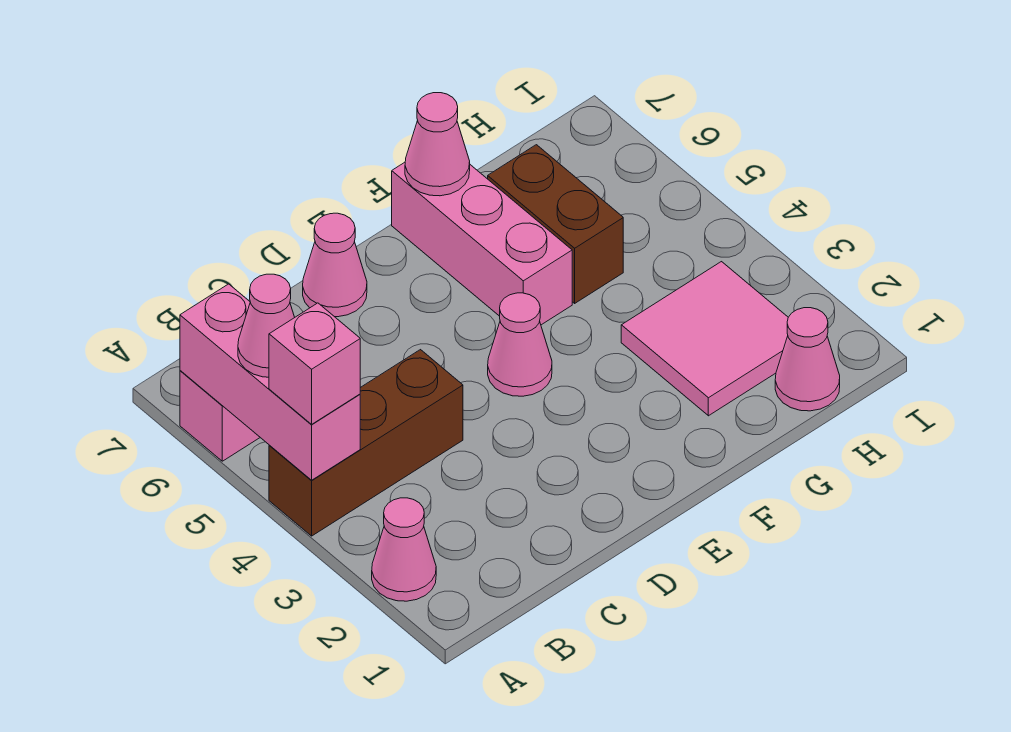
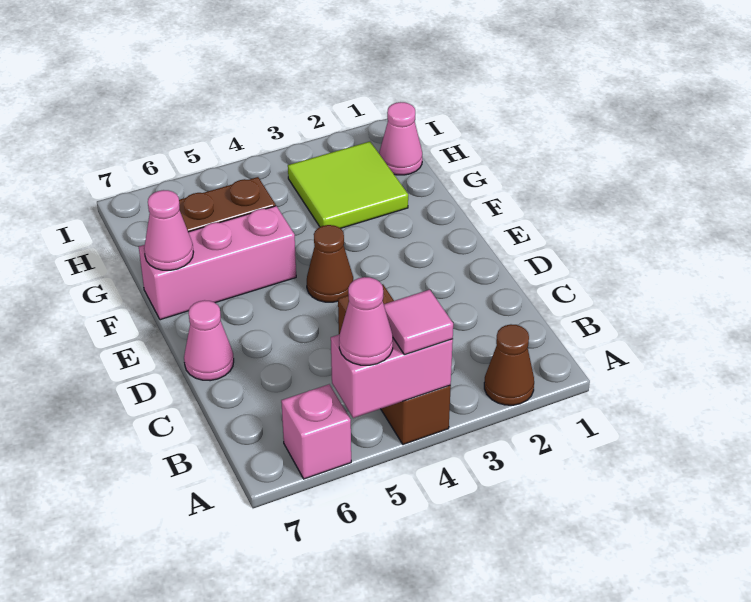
pink 1x1 cone [372,498,436,601] -> brown 1x1 cone [484,324,534,405]
pink 1x3 brick [180,284,360,480] -> pink 1x2 brick [331,334,453,418]
pink 1x1 brick [269,303,360,424] -> pink 1x1 tile [384,290,453,355]
pink 1x1 cone [488,293,552,396] -> brown 1x1 cone [307,225,353,302]
pink 2x2 tile [621,262,788,416] -> lime 2x2 tile [288,142,408,228]

